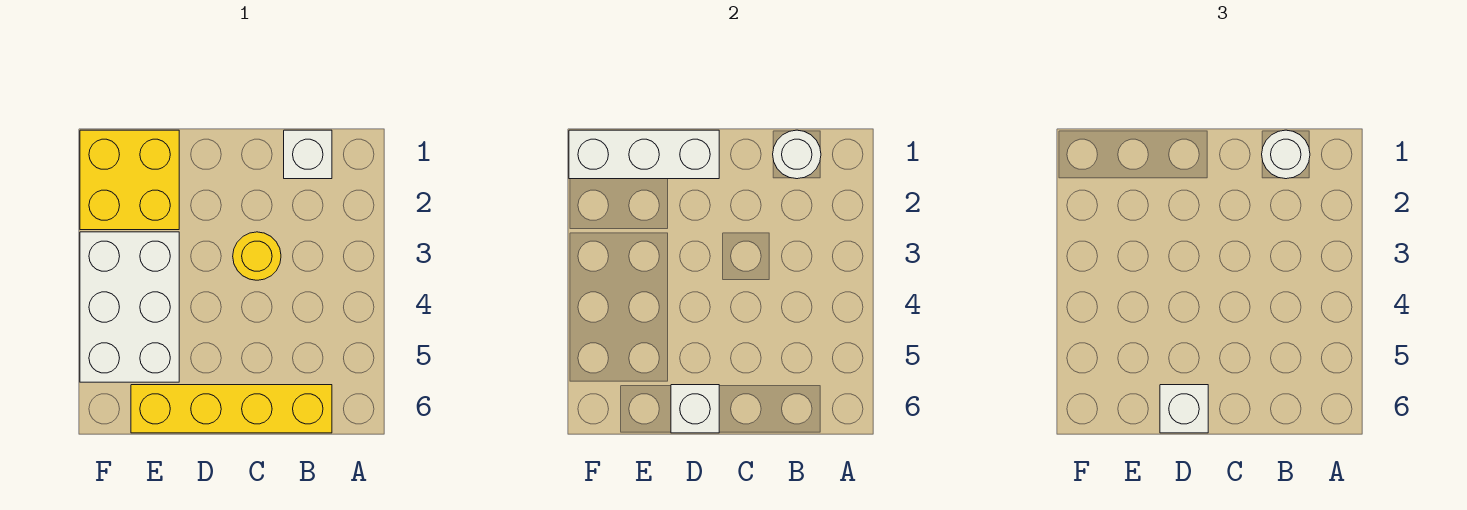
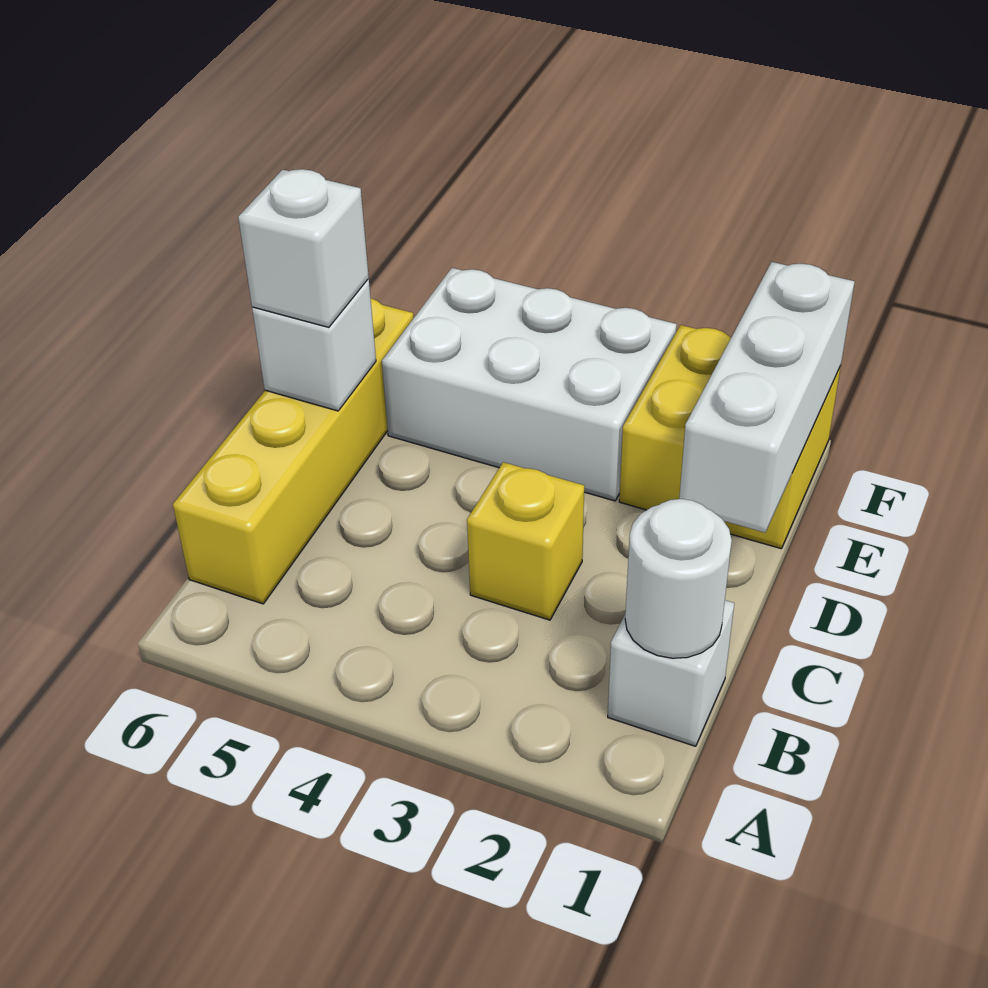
white 1x1 round brick [1262,130,1310,179] -> none
yellow 1x1 round brick [233,232,281,280] -> yellow 1x1 brick [467,462,584,620]

